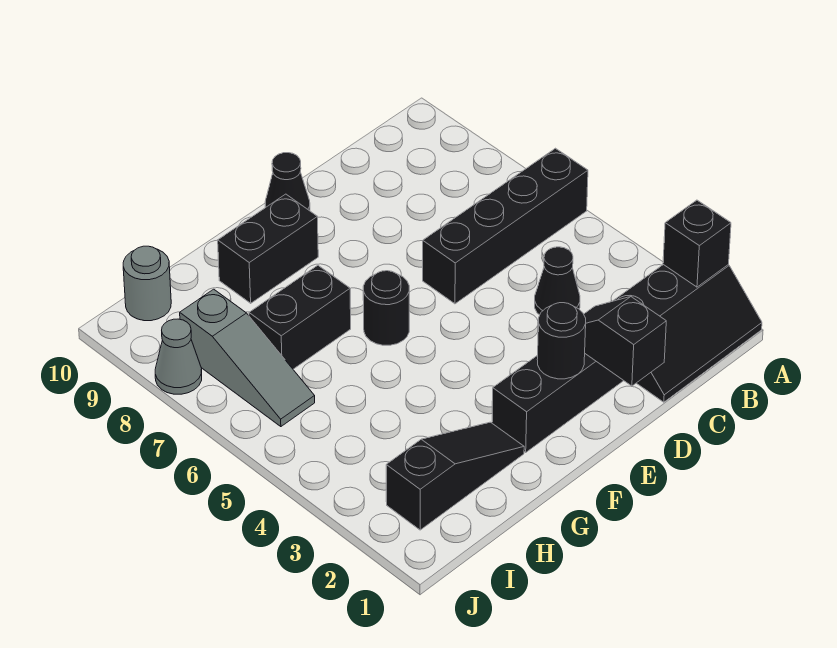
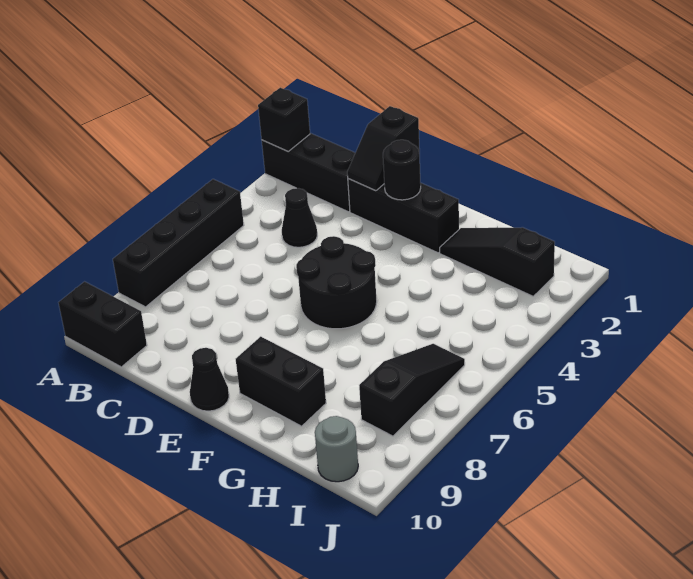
black 1x4 brick [423,148,588,304] -> black 1x4 brick turned to [113,179,244,307]
black 1x1 round brick [363,271,409,345] -> black 2x2 round brick [296,236,377,329]
black 1x2 brick [249,265,351,369] -> black 1x2 brick moved to [58,282,147,367]
grey 1x3 slope [180,289,315,427] -> black 1x3 slope [359,344,465,436]
grey 1x1 cone [155,319,202,394] -> none

